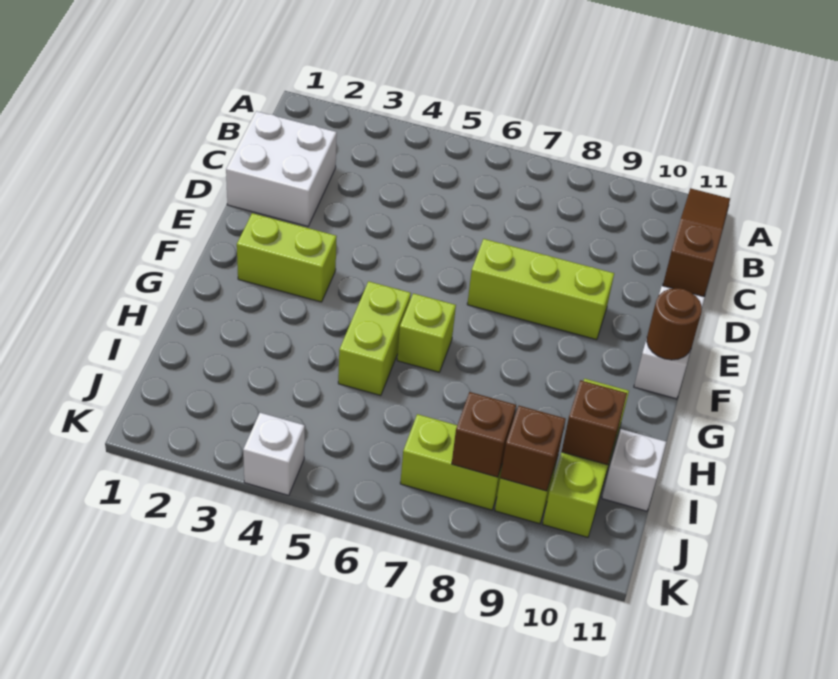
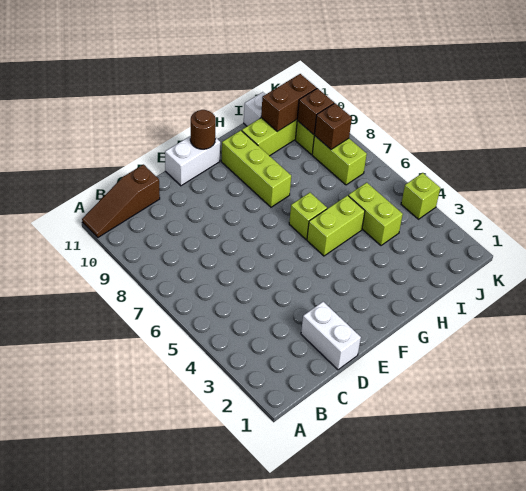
white 2x2 brick [226,111,337,226] -> white 1x2 brick [301,302,361,370]
lime 1x3 brick [467,239,614,340] -> lime 1x3 brick moved to [221,130,291,207]
lime 1x2 brick [237,213,337,302] -> lime 1x2 brick moved to [348,183,403,245]
brown 1x1 brick [562,380,627,465] -> brown 1x2 brick [261,74,317,132]
white 1x1 brick [243,413,305,495] -> lime 1x1 brick [401,173,440,219]

